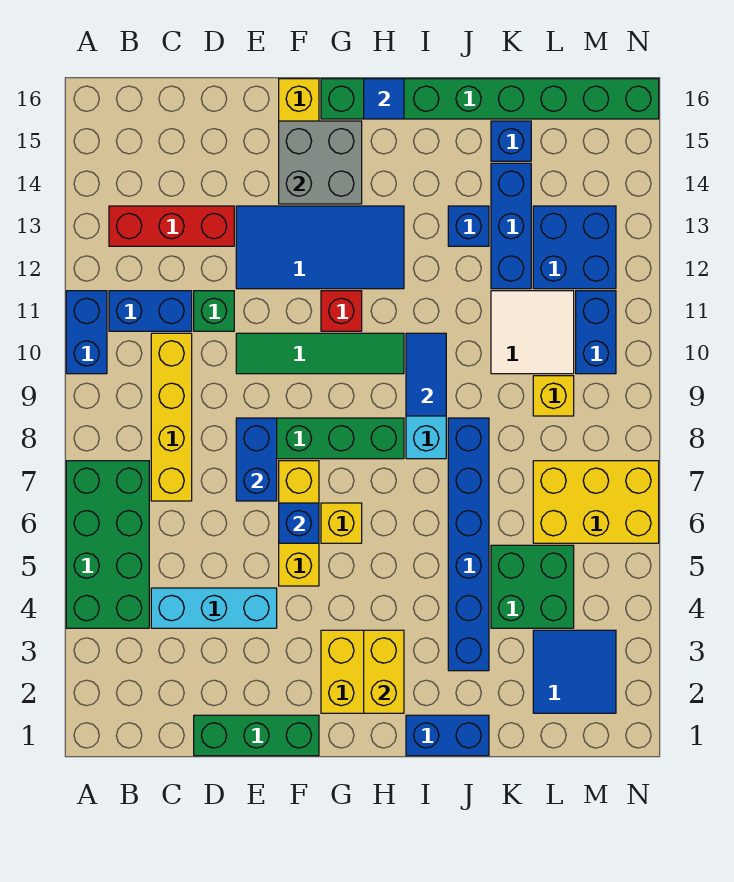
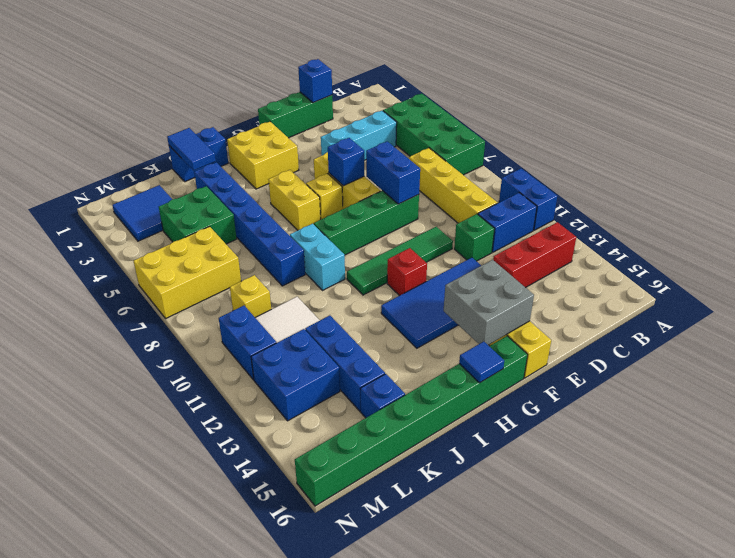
yellow 1x2 brick [364,630,404,713] -> yellow 1x2 brick moved to [269,170,321,230]
blue 1x2 tile [406,333,446,416] -> blue 1x2 tile moved to [167,128,216,171]
blue 1x1 brick [448,206,489,246] -> blue 1x1 brick moved to [298,59,332,103]

